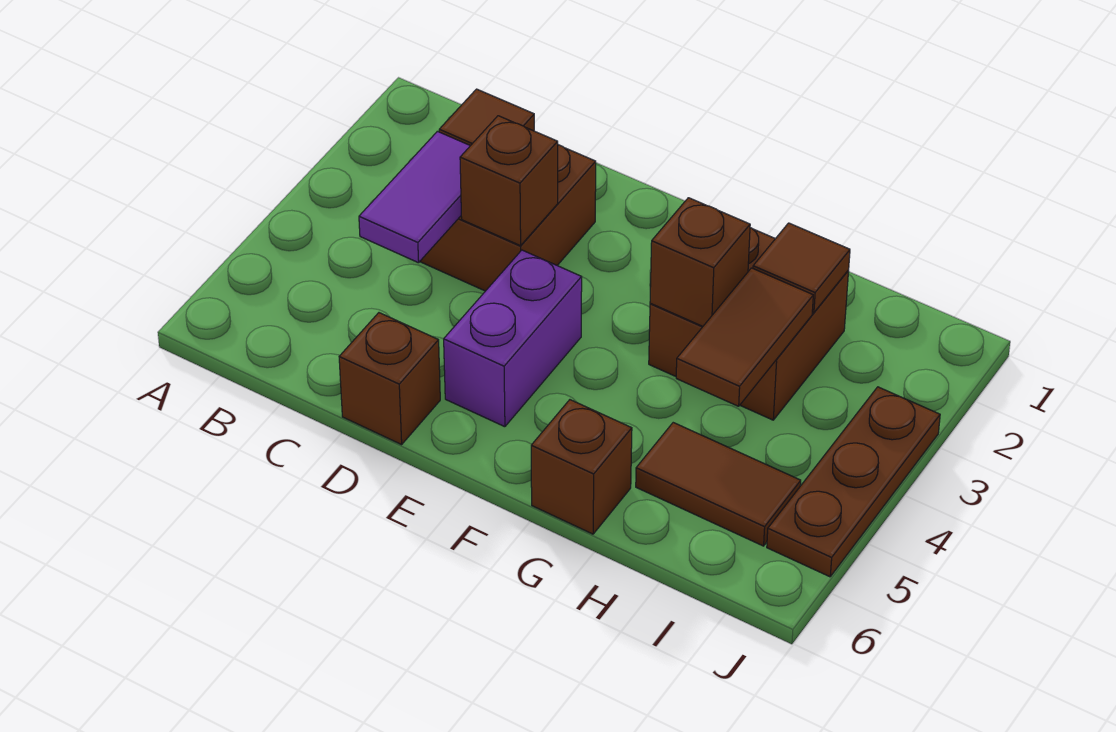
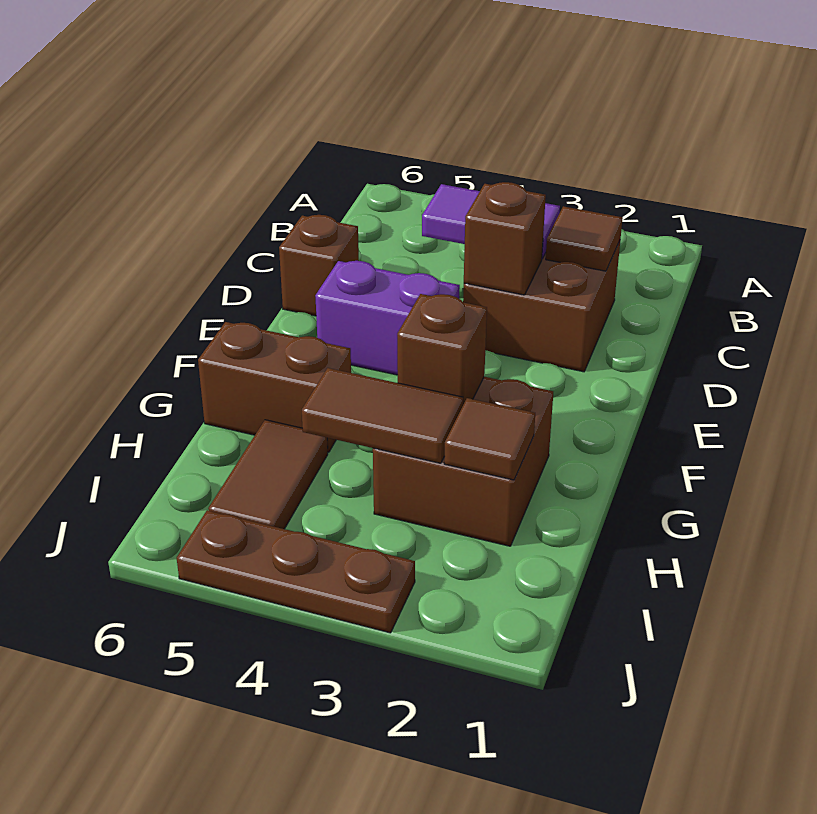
brown 1x1 brick [531,400,632,534] -> brown 1x2 brick [198,322,351,452]

